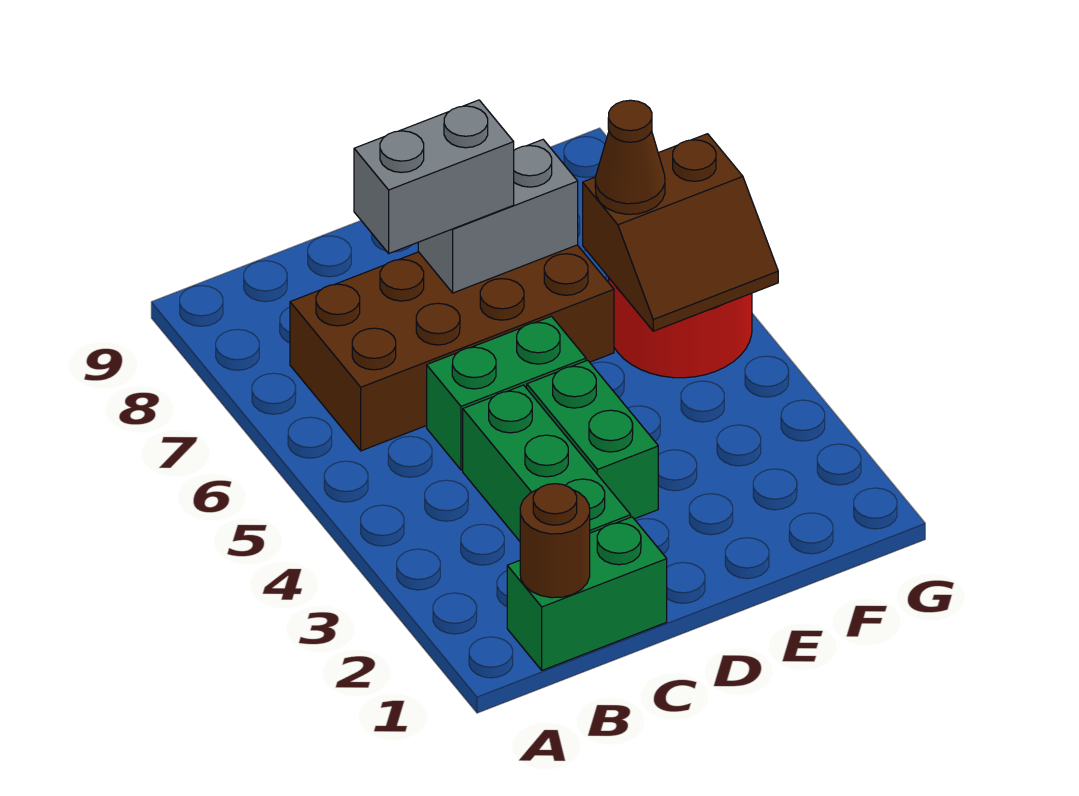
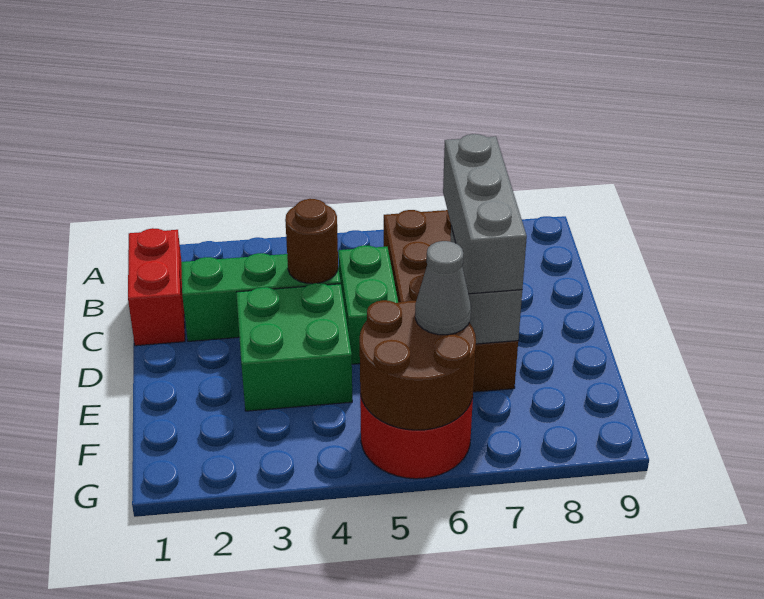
green 1x2 brick [507,517,667,670] -> red 1x2 brick [128,228,185,346]
brown 1x1 round brick [520,484,590,598] -> brown 1x1 round brick moved to [285,199,338,284]
grey 1x2 brick [354,100,514,253] -> grey 1x3 brick [443,134,527,294]
green 1x2 brick [527,360,658,519] -> green 2x2 brick [236,283,352,411]
brown 2x2 slope [583,134,778,331] -> brown 2x2 round brick [360,300,476,430]
brown 1x1 cone [595,100,665,214] -> grey 1x1 cone [415,241,471,335]

